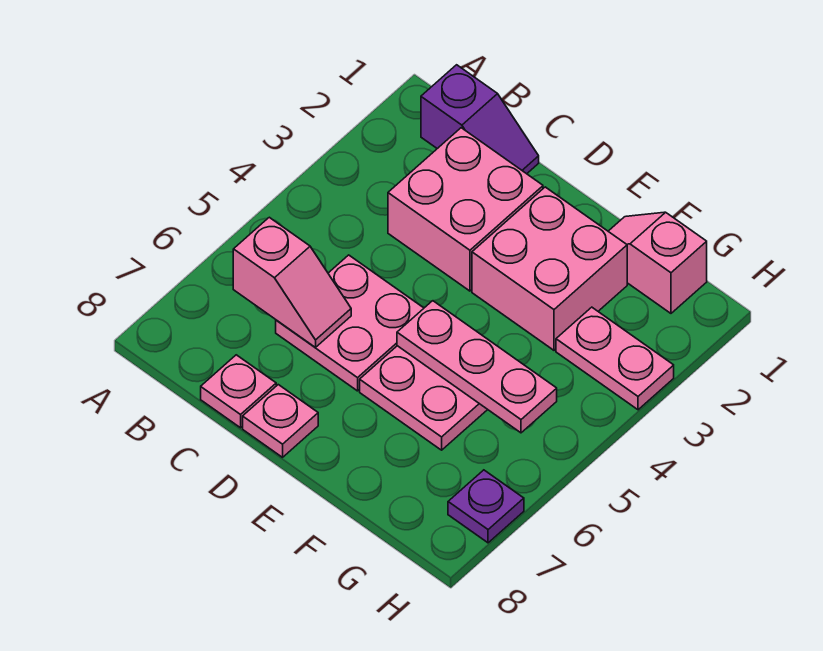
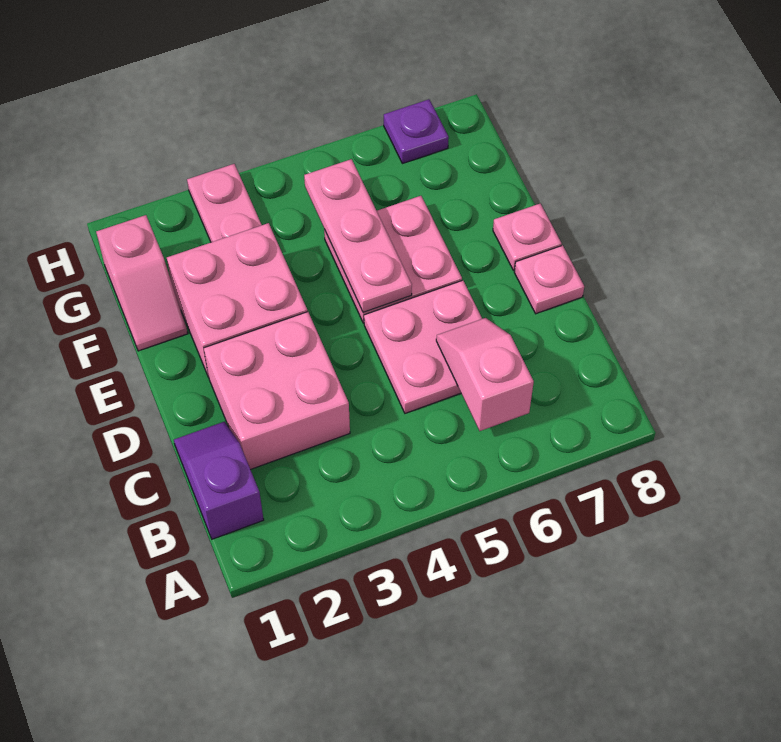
pink 1x1 plate [201,355,276,428] -> pink 1x1 plate moved to [493,204,562,271]

